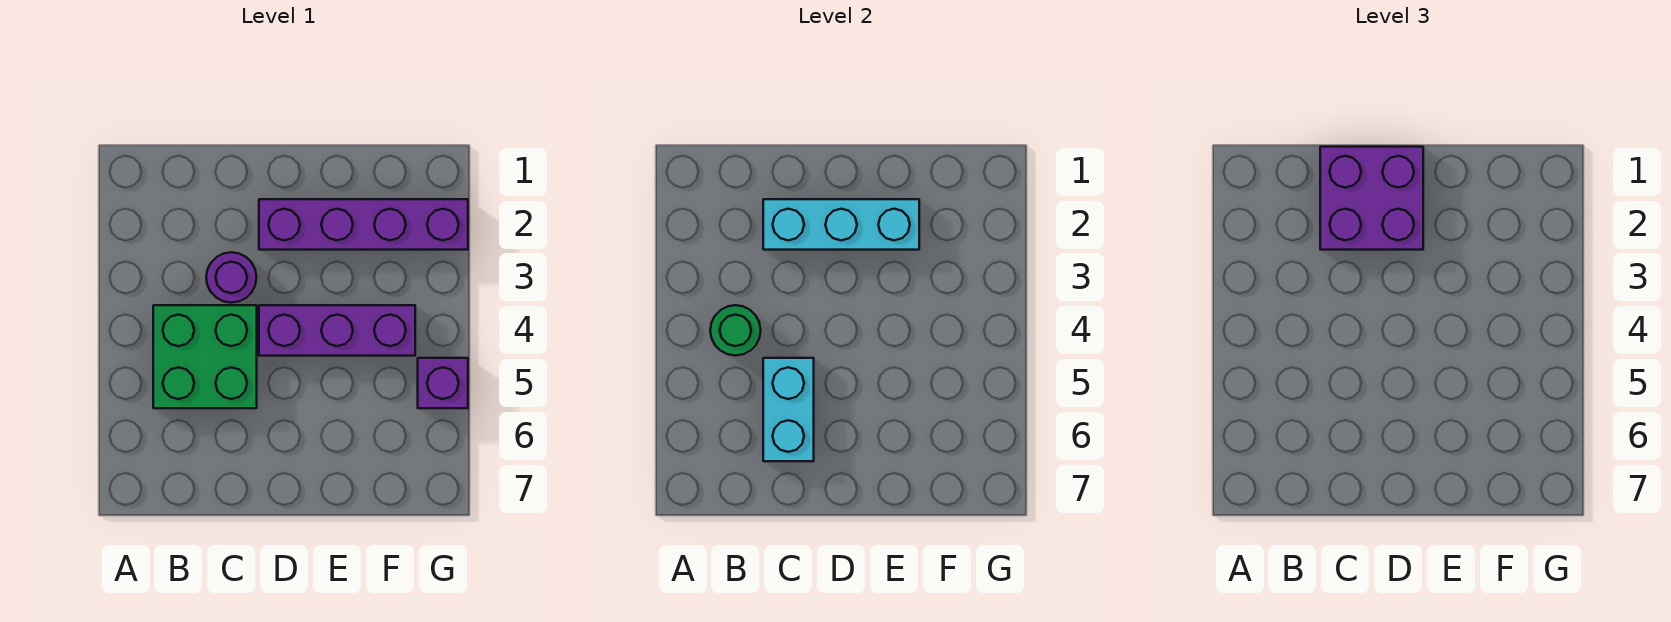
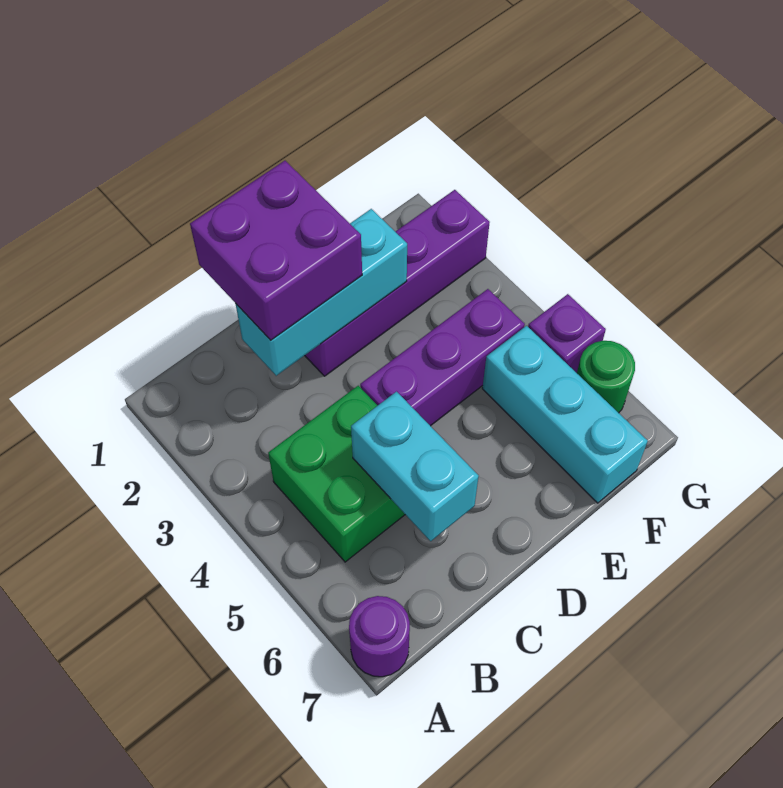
green 1x1 round brick [710,305,761,355] -> green 1x1 round brick moved to [577,341,635,413]
purple 1x1 round brick [206,252,256,303] -> purple 1x1 round brick moved to [349,596,410,677]
none -> cyan 1x3 brick [482,326,648,503]

